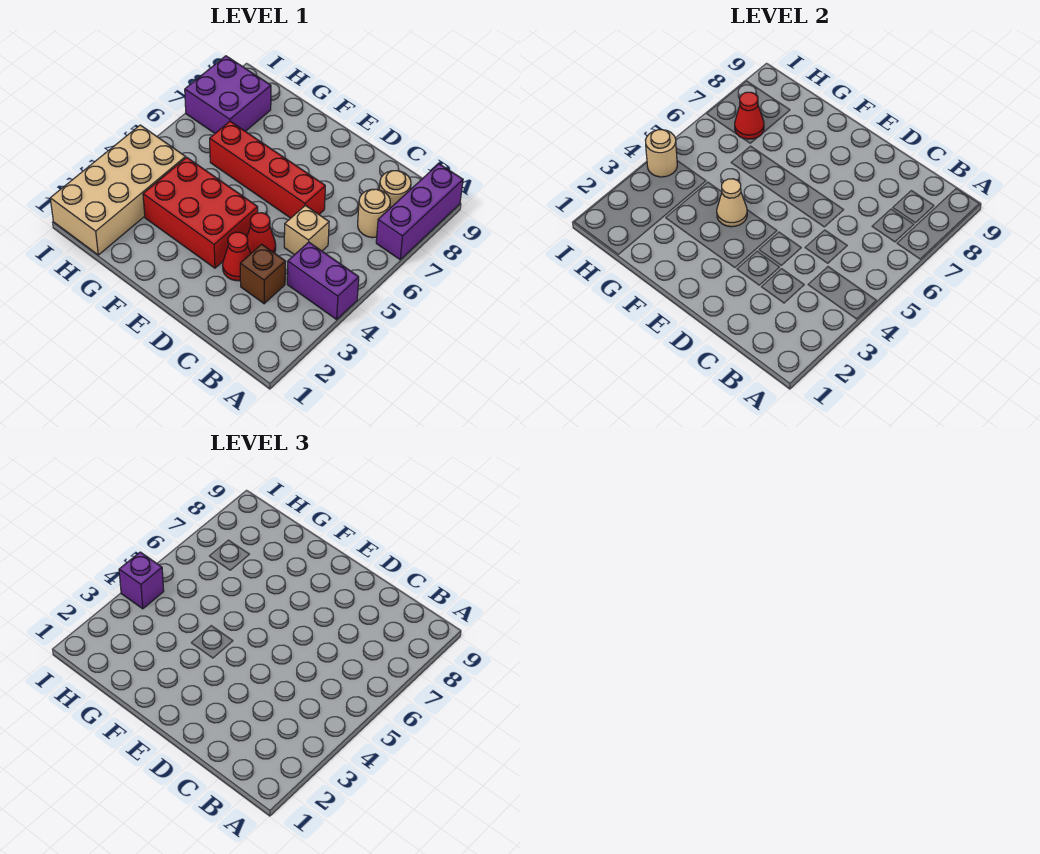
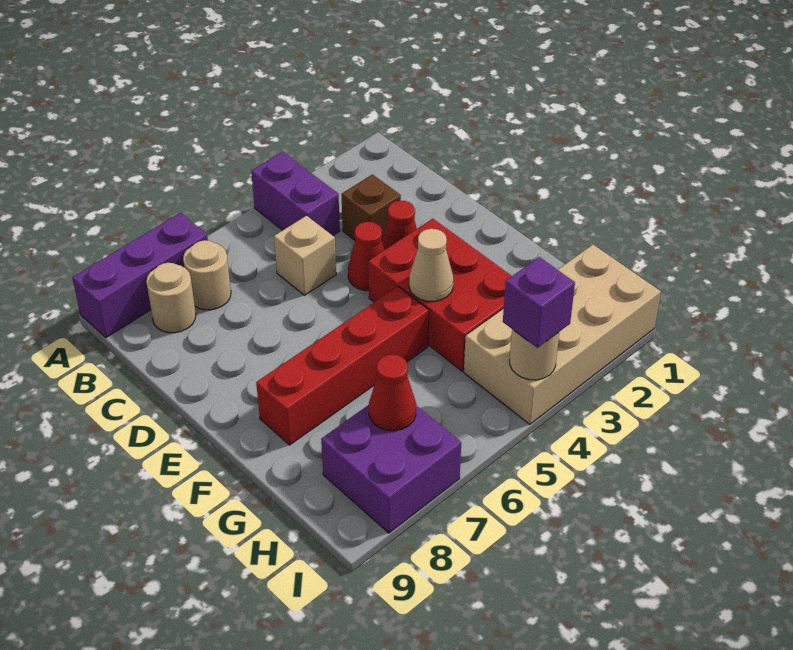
red 1x4 brick [210,121,325,218] -> red 1x4 brick turned to [256,286,429,445]

